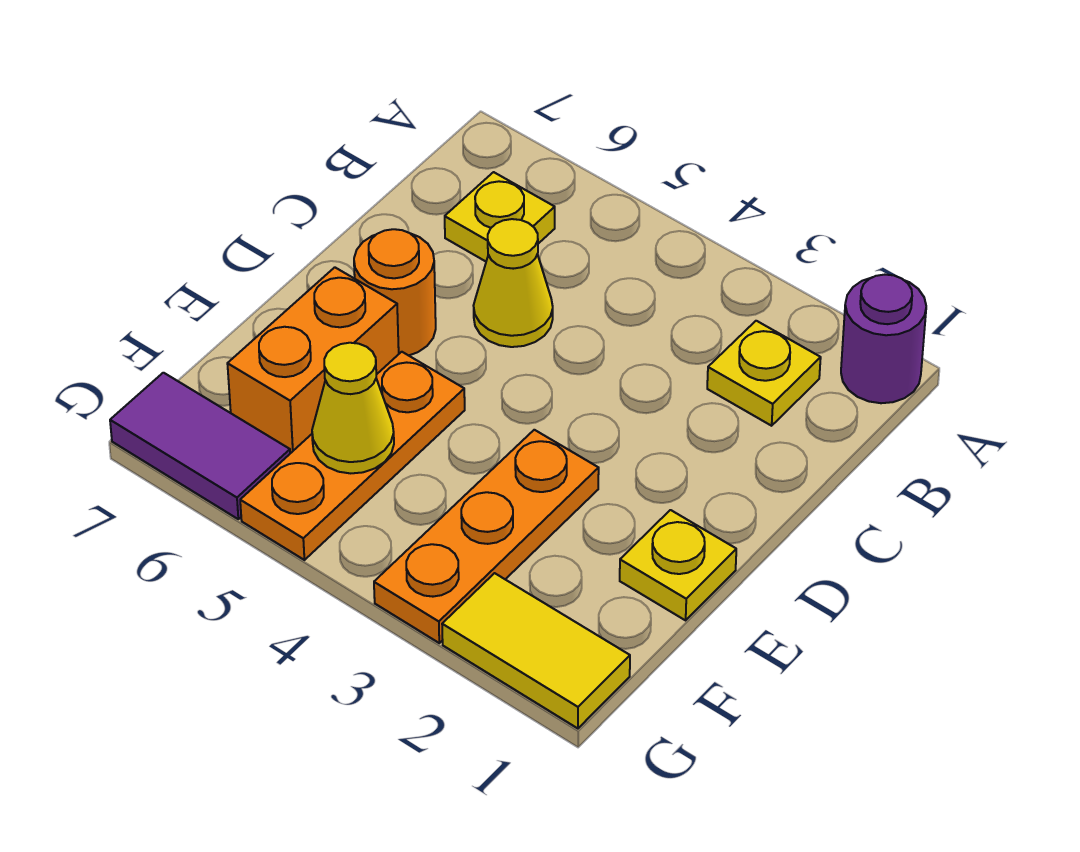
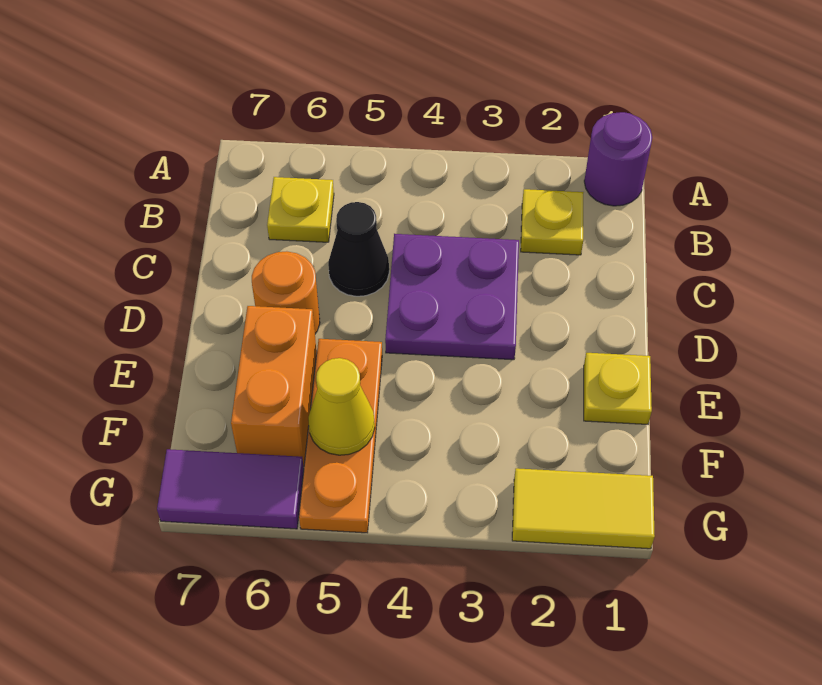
none -> purple 2x2 plate [385,234,519,360]
yellow 1x1 cone [474,219,553,347] -> black 1x1 cone [328,202,389,296]
orange 1x3 plate [374,430,599,643] -> none

